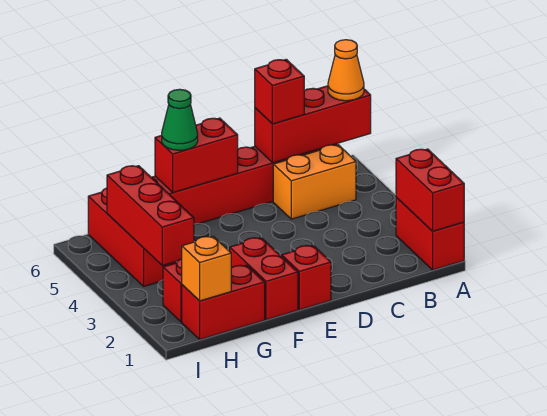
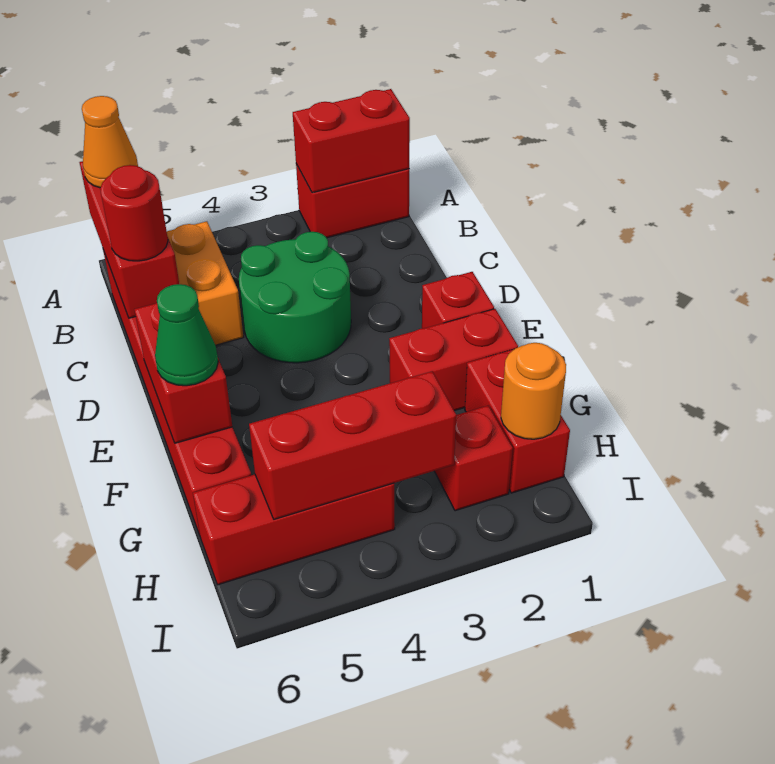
none -> green 2x2 round brick [239,232,351,363]
red 1x1 brick [255,59,304,124] -> red 1x1 round brick [100,165,168,261]
orange 1x1 brick [182,236,231,301] -> orange 1x1 round brick [501,343,566,439]

